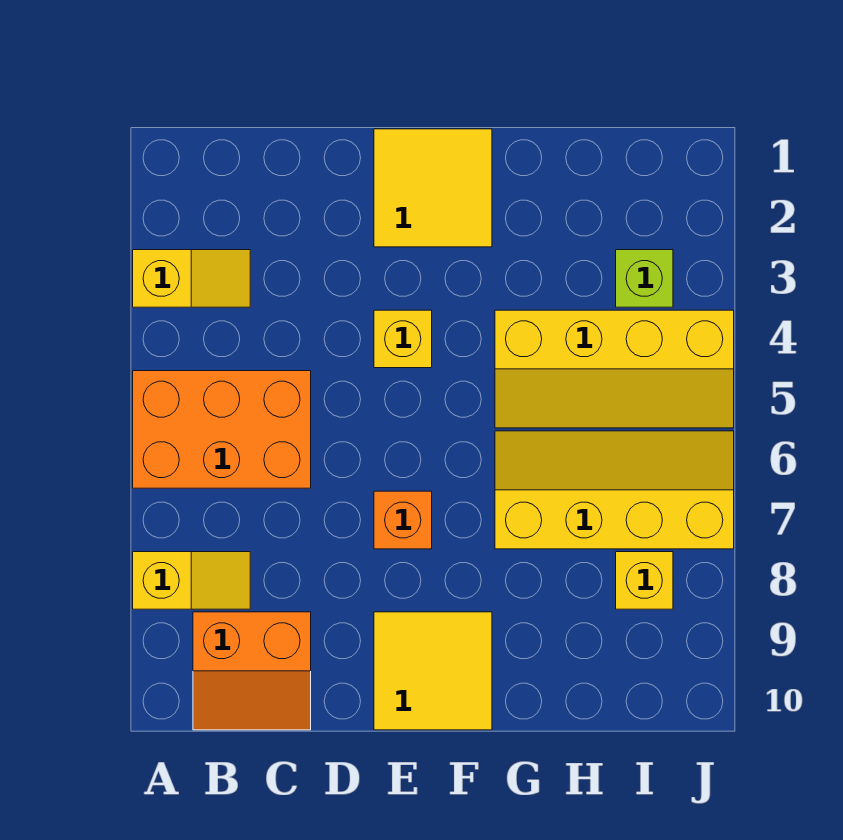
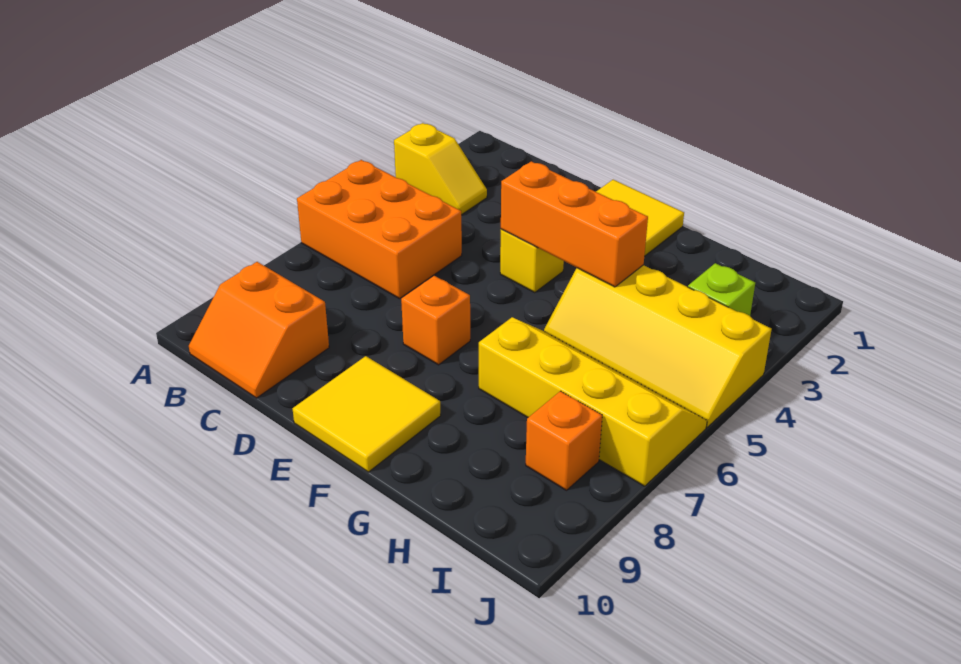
yellow 1x2 slope [133,552,250,609] -> none
none -> orange 1x3 brick [501,161,648,287]
yellow 1x1 brick [616,552,673,609] -> orange 1x1 brick [526,391,602,490]

